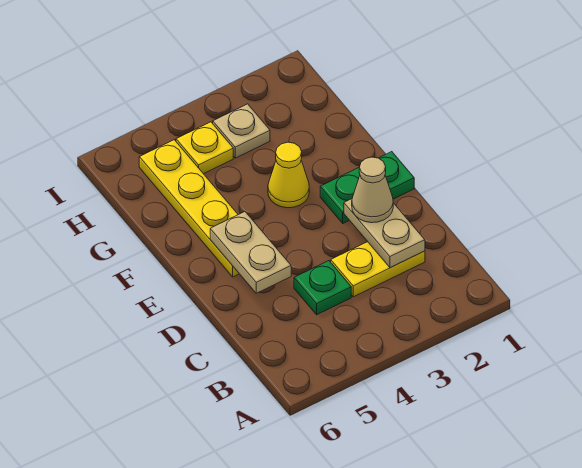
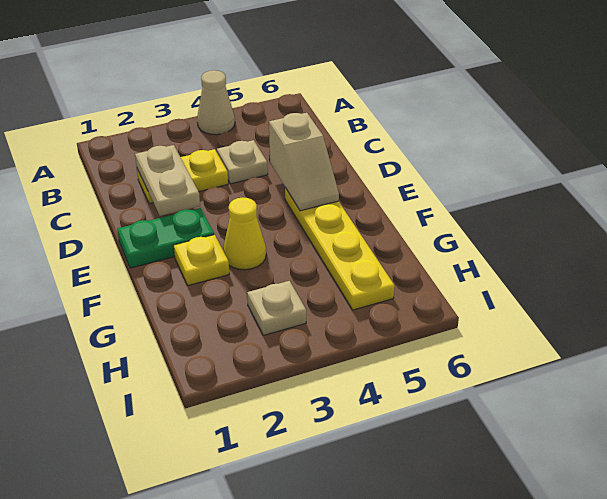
green 1x1 plate [294,261,351,315] -> tan 1x1 plate [217,140,268,184]
tan 1x1 cone [352,157,393,223] -> tan 1x1 cone moved to [197,70,235,135]
tan 1x2 plate [210,212,291,293] -> tan 1x2 slope [269,113,339,211]
yellow 1x1 plate [176,122,233,174] -> yellow 1x1 plate moved to [173,235,229,286]

